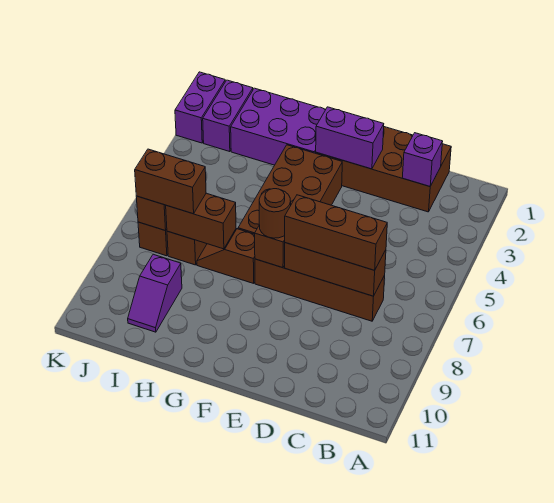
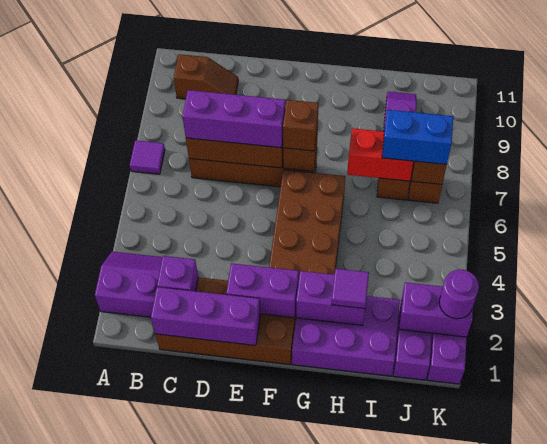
none -> purple 2x2 slope [95,252,162,317]
none -> purple 1x1 tile [130,140,165,174]
none -> purple 1x3 brick [151,287,260,345]
brown 1x3 brick [285,195,387,270] -> purple 1x3 brick [182,90,285,148]
brown 1x1 round brick [259,189,291,238] -> brown 1x1 brick [283,100,319,151]
none -> purple 1x2 brick [296,271,365,325]
brown 1x2 slope [197,229,255,283] -> brown 1x2 slope moved to [174,54,238,99]
none -> purple 1x1 tile [332,269,369,309]
brown 1x2 brick [166,193,236,249] -> red 1x2 brick [347,128,413,181]
brown 1x2 brick [135,149,206,214] -> blue 1x2 brick [382,110,453,165]
none -> purple 1x2 brick [399,282,473,337]
none -> purple 1x1 round brick [439,270,479,319]

